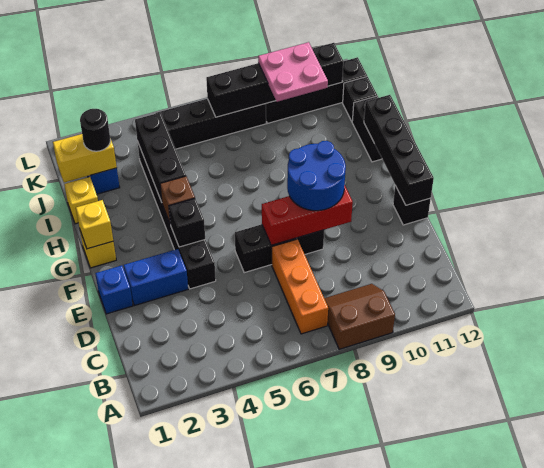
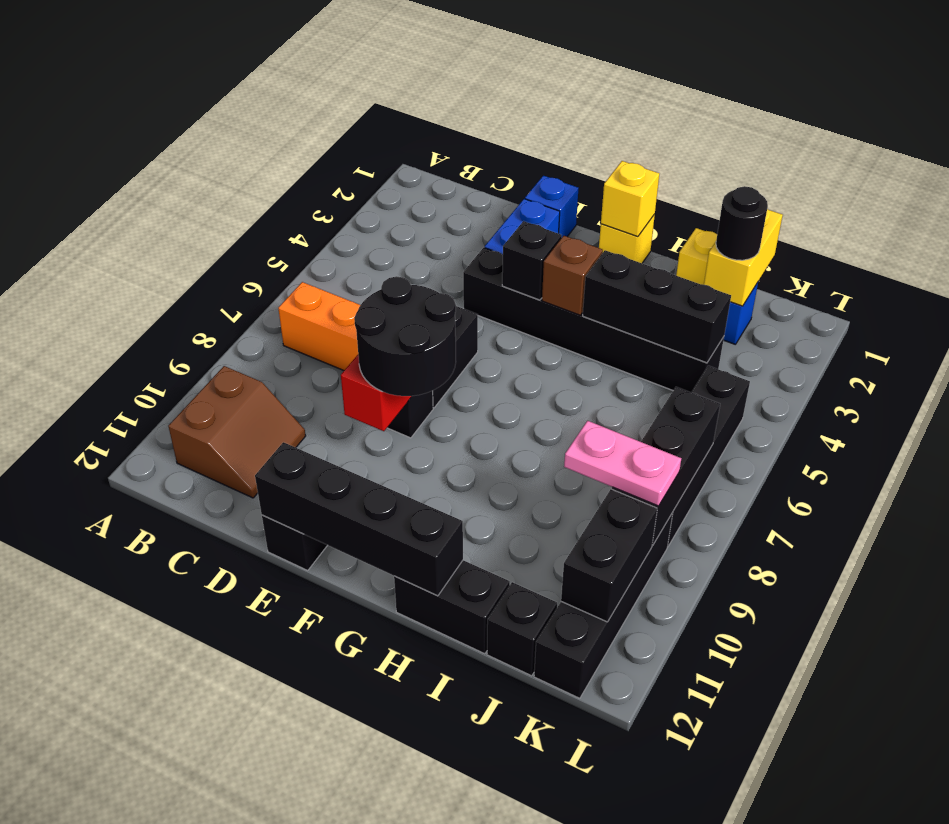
brown 2x2 slope [324,284,395,349] -> brown 2x2 slope moved to [168,366,306,498]
blue 2x2 round brick [287,141,346,211] -> black 2x2 round brick [354,276,456,396]
pink 2x2 plate [258,42,328,102] -> pink 1x2 plate [564,421,681,506]

